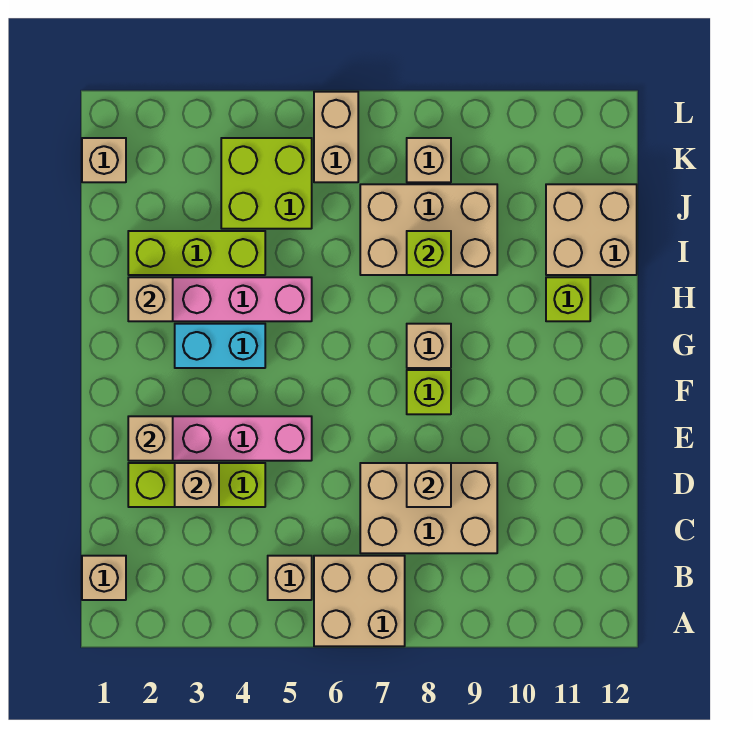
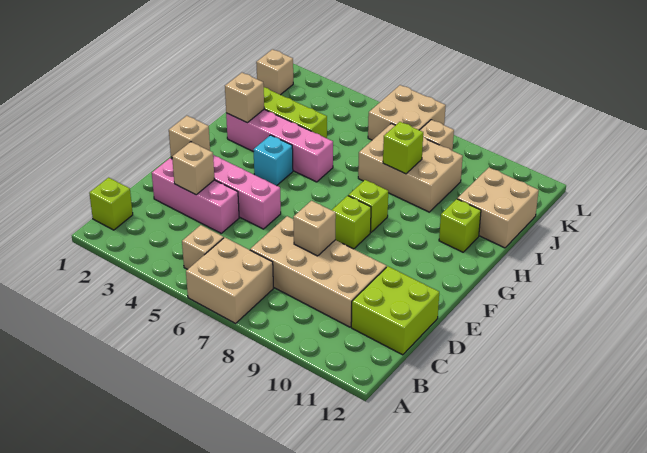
tan 1x1 brick [82,556,126,600] -> lime 1x1 brick [89,178,133,230]
tan 2x3 brick [360,463,497,553] -> tan 2x4 brick [250,216,386,327]
lime 1x3 brick [128,463,265,507] -> pink 1x3 brick [152,158,239,233]
cyan 1x2 brick [175,324,265,368] -> cyan 1x1 brick [253,135,293,186]
tan 1x1 brick [407,324,451,368] -> lime 1x1 brick [348,180,388,232]
lime 2x2 brick [221,138,312,229] -> lime 2x2 brick moved to [351,266,439,355]
tan 1x2 brick [314,92,358,182] -> tan 2x2 brick [368,85,446,140]

